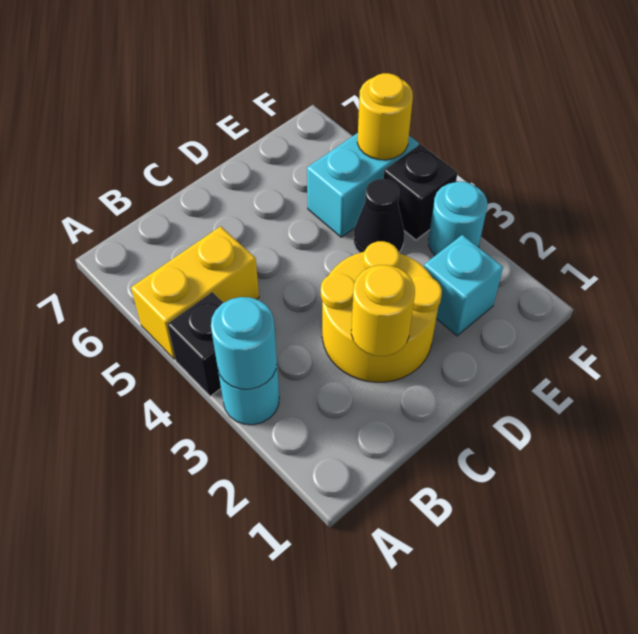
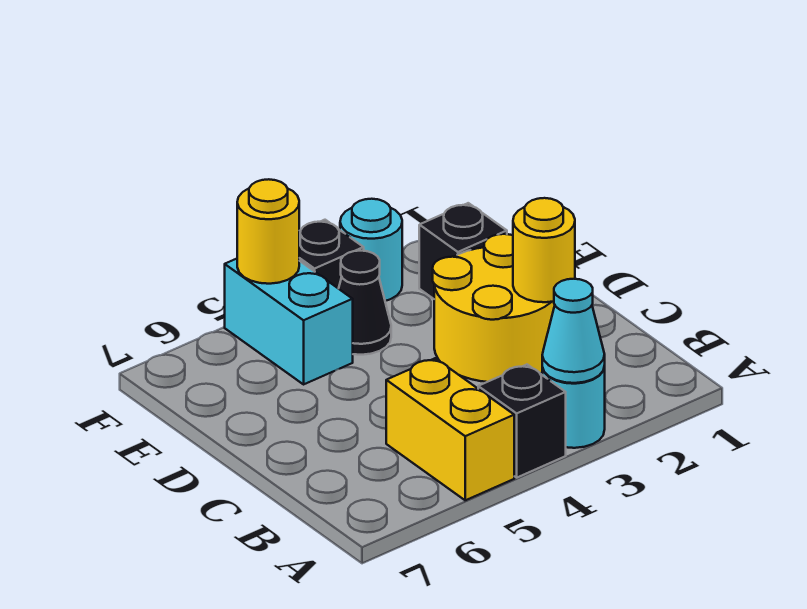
cyan 1x1 round brick [211,297,277,389] -> cyan 1x1 cone [542,279,605,383]
cyan 1x1 brick [424,235,503,336] -> black 1x1 brick [419,203,507,299]

